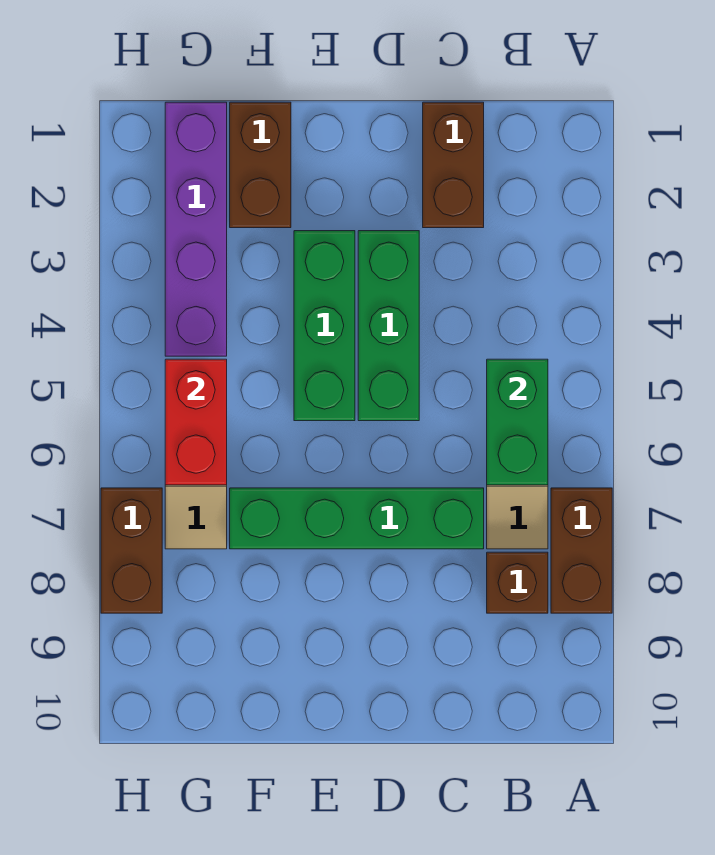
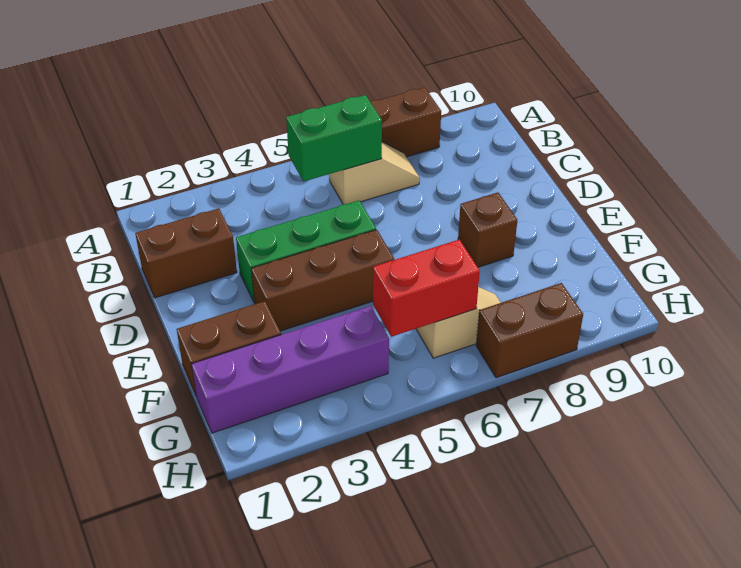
brown 1x1 brick [487,552,548,613] -> brown 1x1 brick moved to [458,192,517,267]
green 1x4 brick [230,488,484,549] -> none
green 1x3 brick [294,231,355,421] -> brown 1x3 brick [251,230,394,331]

